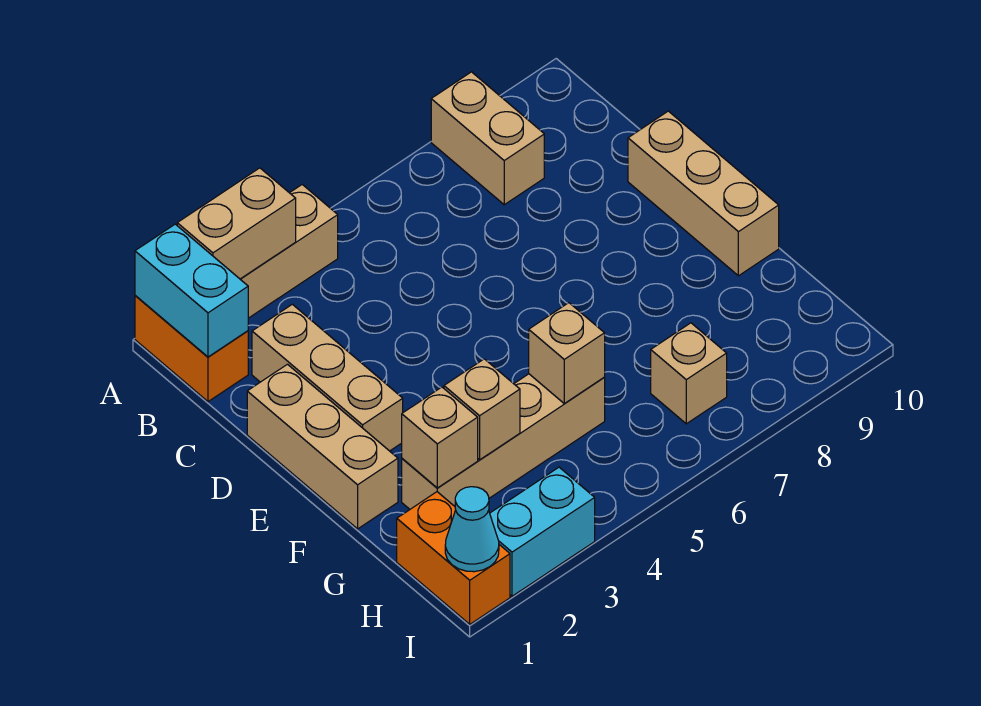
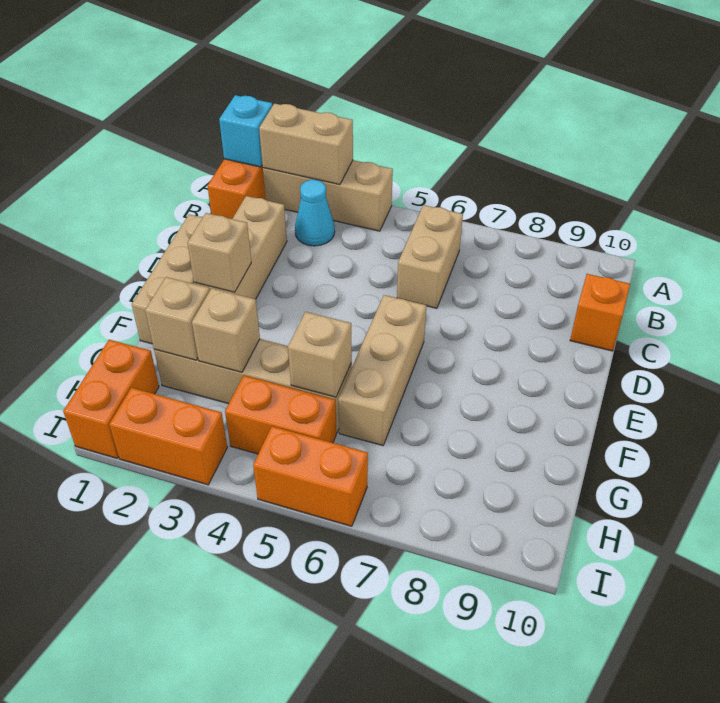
cyan 1x2 brick [135,224,248,357] -> cyan 1x1 brick [219,95,273,167]
tan 1x2 brick [431,72,544,205] -> tan 1x2 brick moved to [397,205,463,308]
none -> orange 1x1 brick [570,274,630,351]
tan 1x3 brick [628,111,779,276] -> tan 1x3 brick moved to [338,295,426,446]
none -> orange 1x2 brick [225,375,336,454]
tan 1x1 brick [651,323,727,424] -> tan 1x1 brick moved to [187,213,251,292]
cyan 1x1 cone [445,487,499,572] -> cyan 1x1 cone moved to [295,180,335,246]
cyan 1x2 brick [490,467,595,596] -> orange 1x2 brick [109,388,227,485]
none -> orange 1x2 brick [253,426,368,526]

